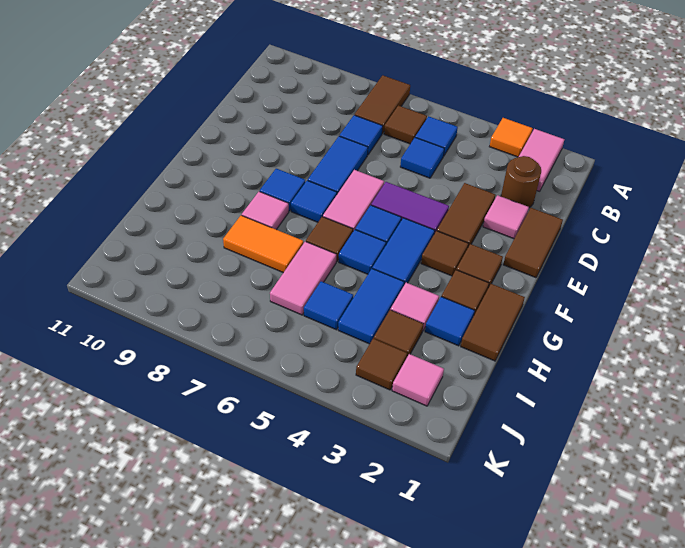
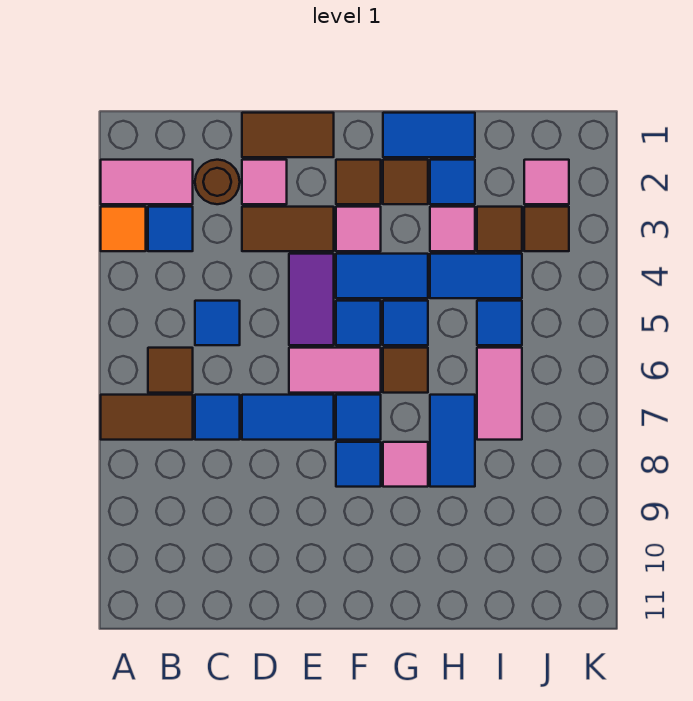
blue 1x1 tile [415,116,458,156] -> blue 1x1 tile moved to [148,207,193,251]
brown 1x1 tile [421,231,468,276] -> pink 1x1 tile [336,207,381,251]
brown 1x2 tile [461,284,525,361] -> blue 1x2 tile [383,113,475,157]
pink 1x2 tile [270,242,336,315] -> pink 1x2 tile turned to [477,348,522,440]
orange 1x2 tile [223,215,303,273] -> blue 1x2 tile [430,395,475,487]

